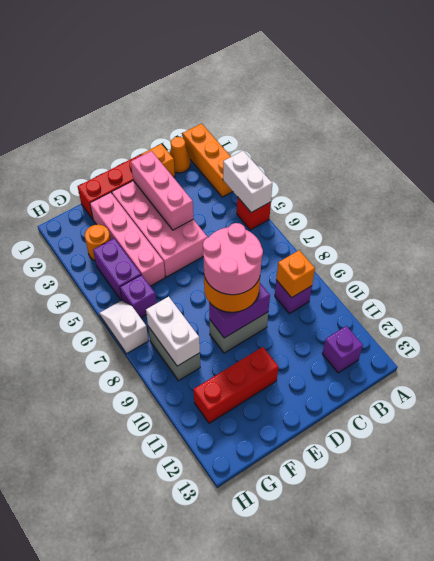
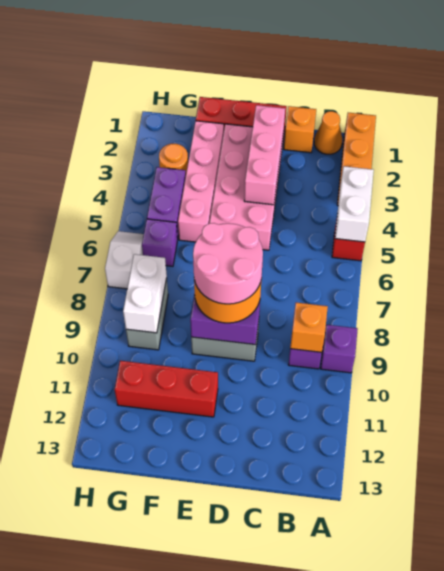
purple 1x1 brick [322,326,363,373] -> purple 1x1 brick moved to [321,325,358,373]

